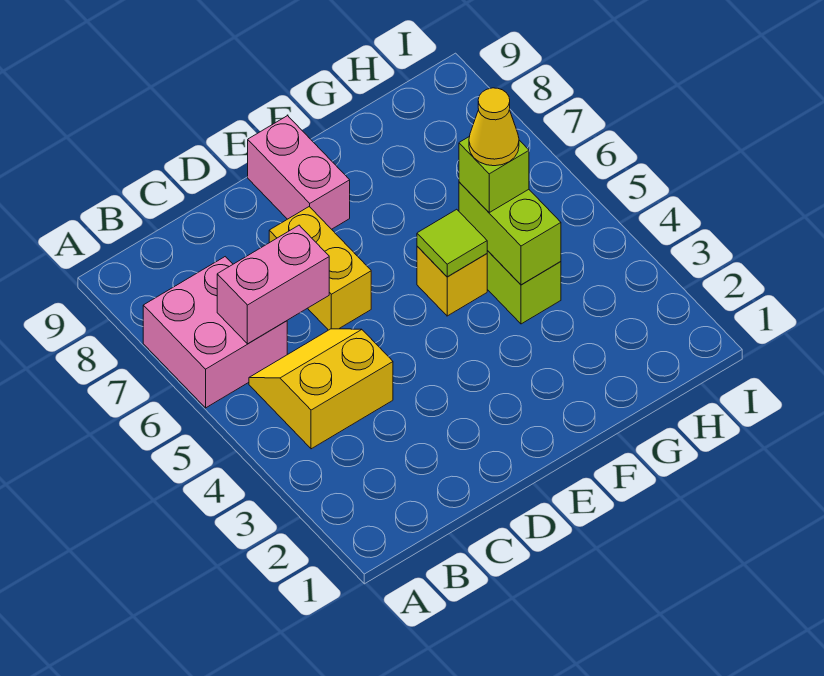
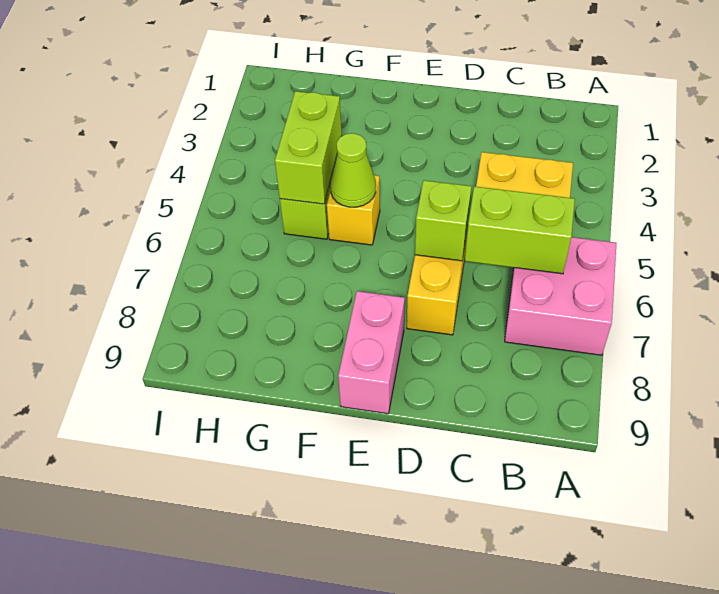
pink 1x2 brick [217,225,329,344] -> lime 1x2 brick [465,186,575,274]
lime 1x1 tile [417,209,487,277] -> lime 1x1 cone [330,133,376,207]
lime 1x1 brick [459,136,529,212] -> lime 1x1 brick moved to [415,180,471,261]
yellow 1x1 cone [469,88,519,166] -> none

